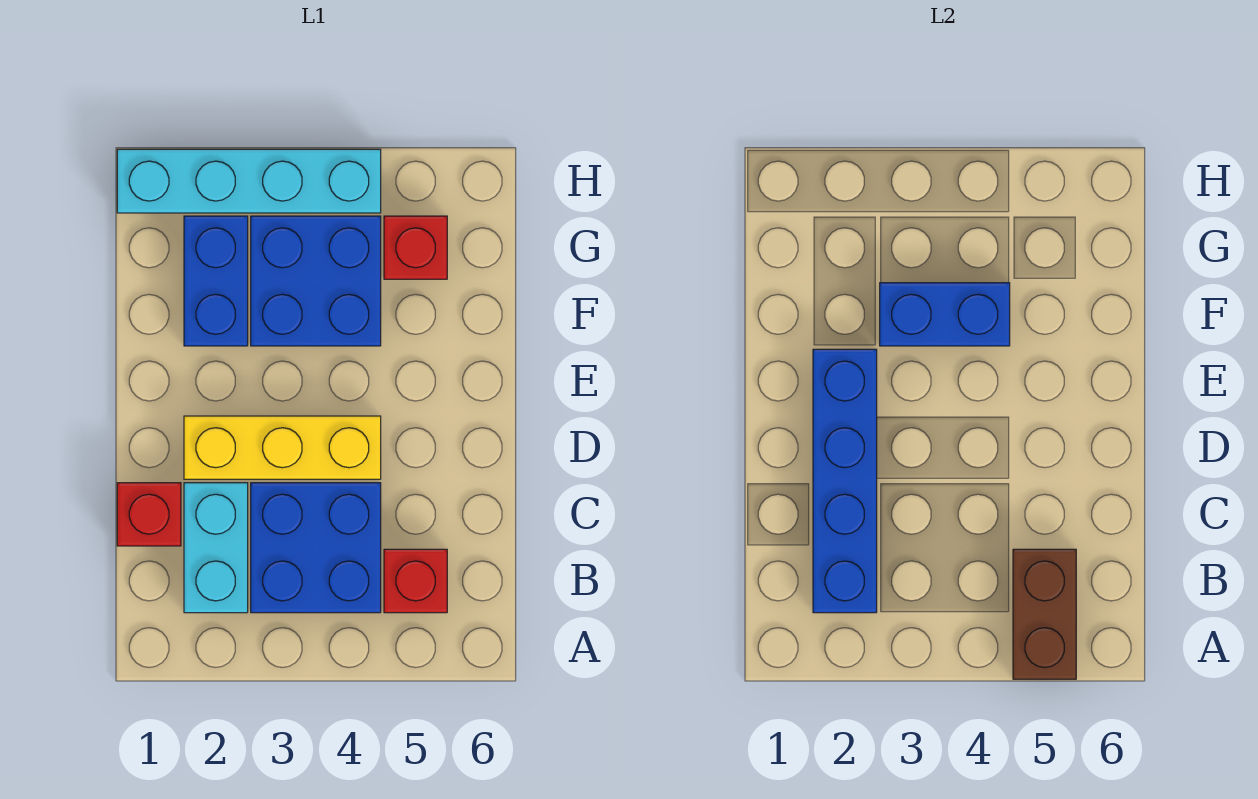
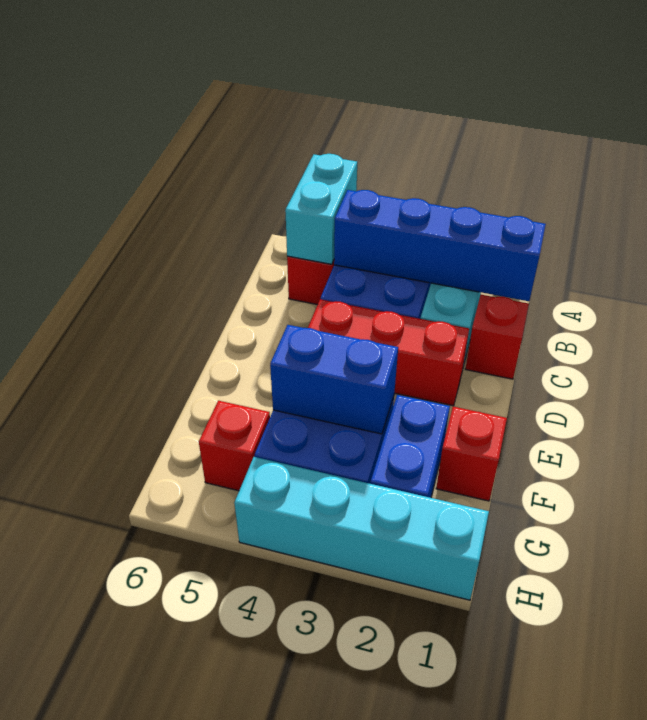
brown 1x2 brick [1013,549,1076,679] -> cyan 1x2 brick [285,154,357,264]
blue 1x4 brick [813,349,877,613] -> blue 1x4 brick turned to [334,190,546,301]
yellow 1x3 brick [184,416,381,479] -> red 1x3 brick [308,299,469,406]
none -> red 1x1 brick [436,407,507,501]

